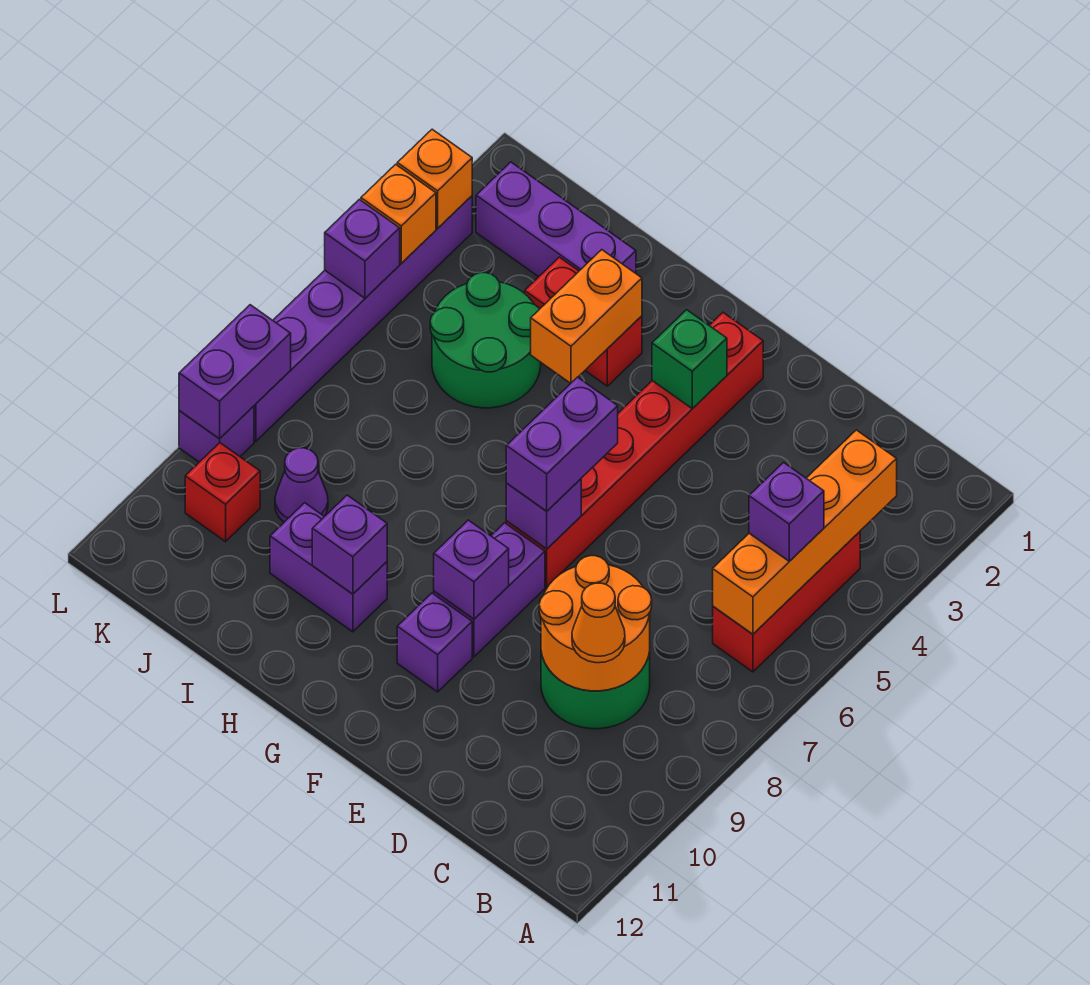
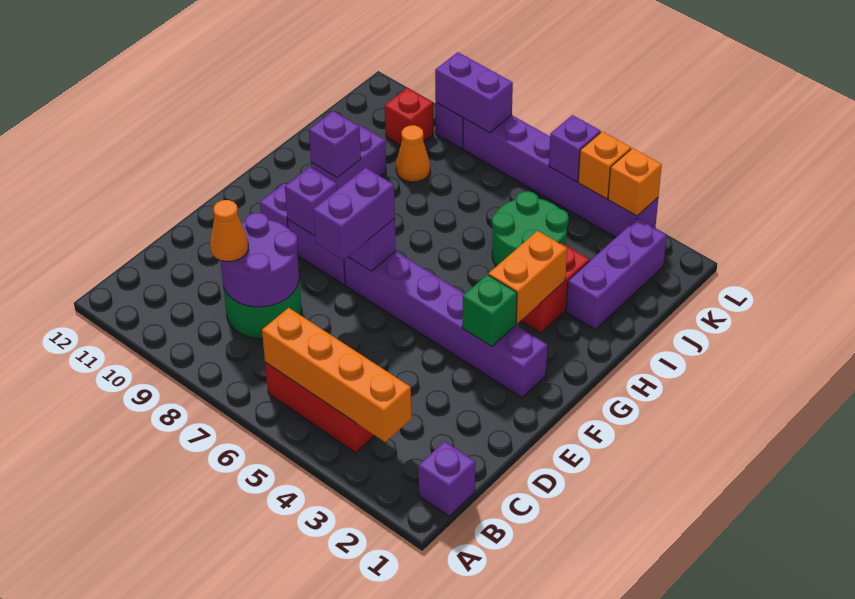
purple 1x1 brick [749,462,824,561] -> purple 1x1 brick moved to [419,441,475,516]
orange 2x2 round brick [539,556,652,691] -> purple 2x2 round brick [220,213,299,307]
red 1x6 brick [506,313,763,587] -> purple 1x6 brick [344,251,547,397]
purple 1x2 brick [506,377,618,511] -> purple 1x2 brick turned to [313,168,395,260]
orange 1x2 brick [531,250,642,383] -> orange 1x2 brick turned to [488,231,567,323]
purple 1x1 cone [275,448,328,522] -> orange 1x1 cone [396,125,430,182]

